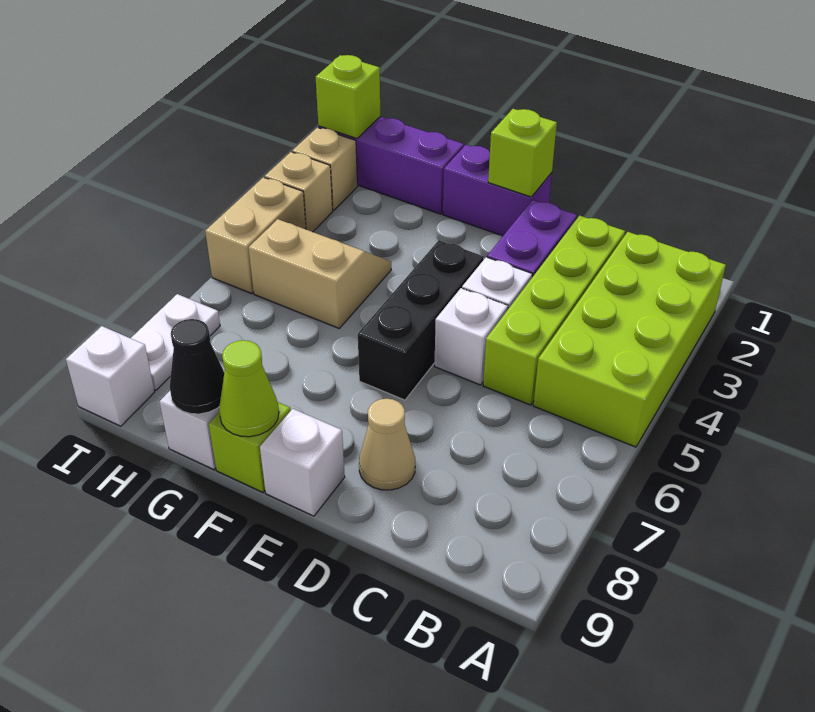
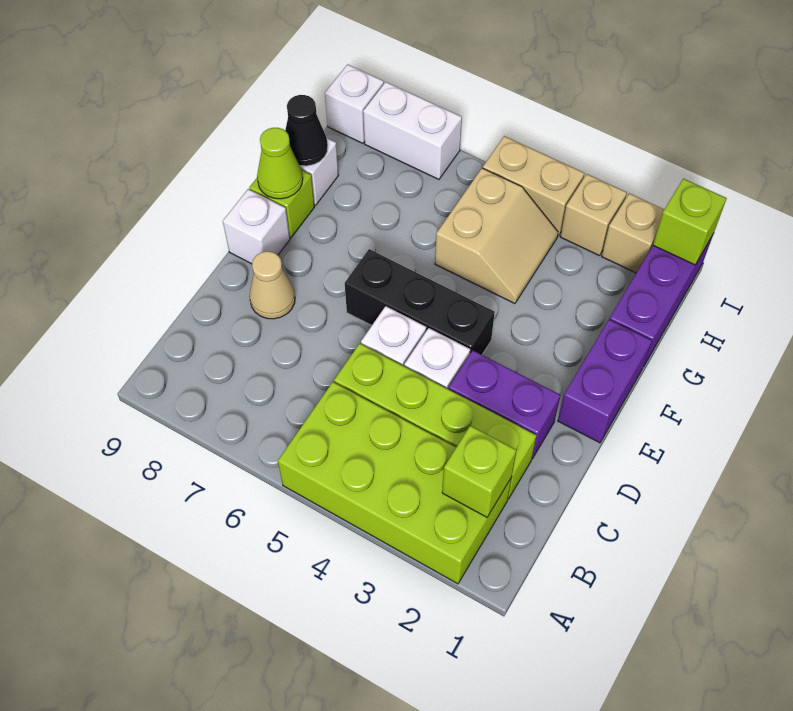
lime 1x1 brick [488,109,557,197] -> lime 1x1 brick moved to [442,426,516,517]
white 1x2 plate [131,294,220,390] -> white 1x2 brick [363,82,462,179]

